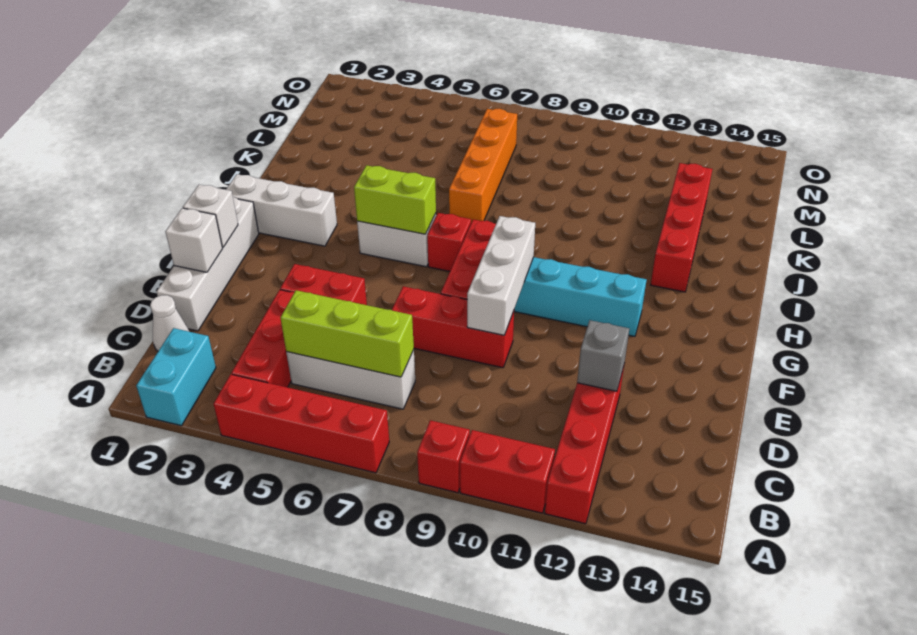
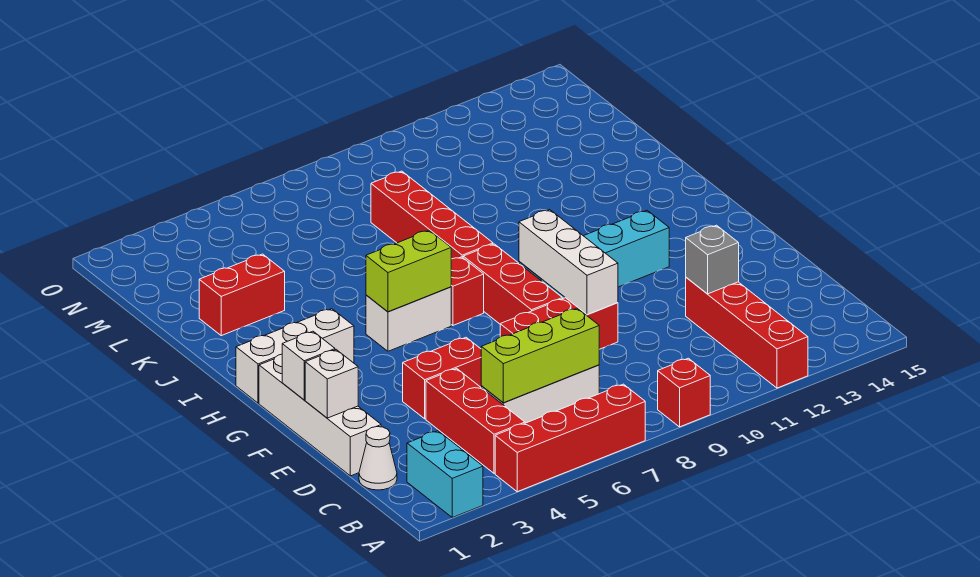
red 1x2 brick [460,430,555,513] -> red 1x2 brick moved to [199,254,285,336]
red 1x4 brick [651,163,712,292] -> red 1x4 brick moved to [371,171,493,259]
orange 1x4 brick [449,109,517,222] -> none

